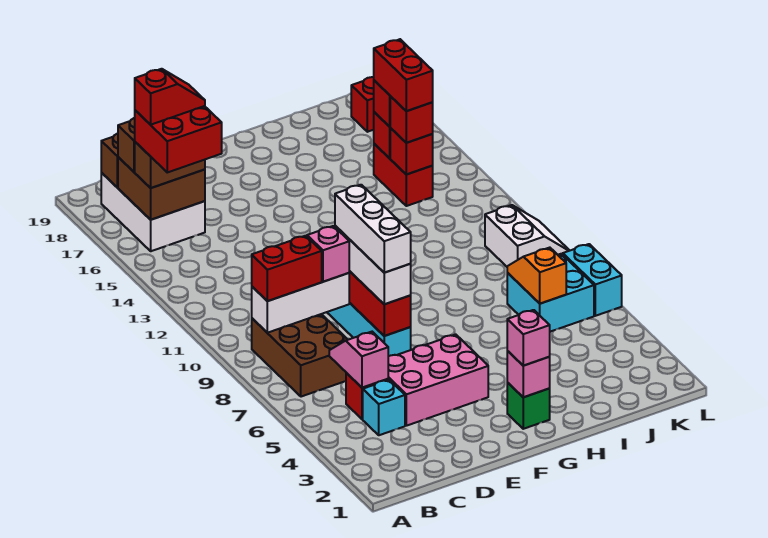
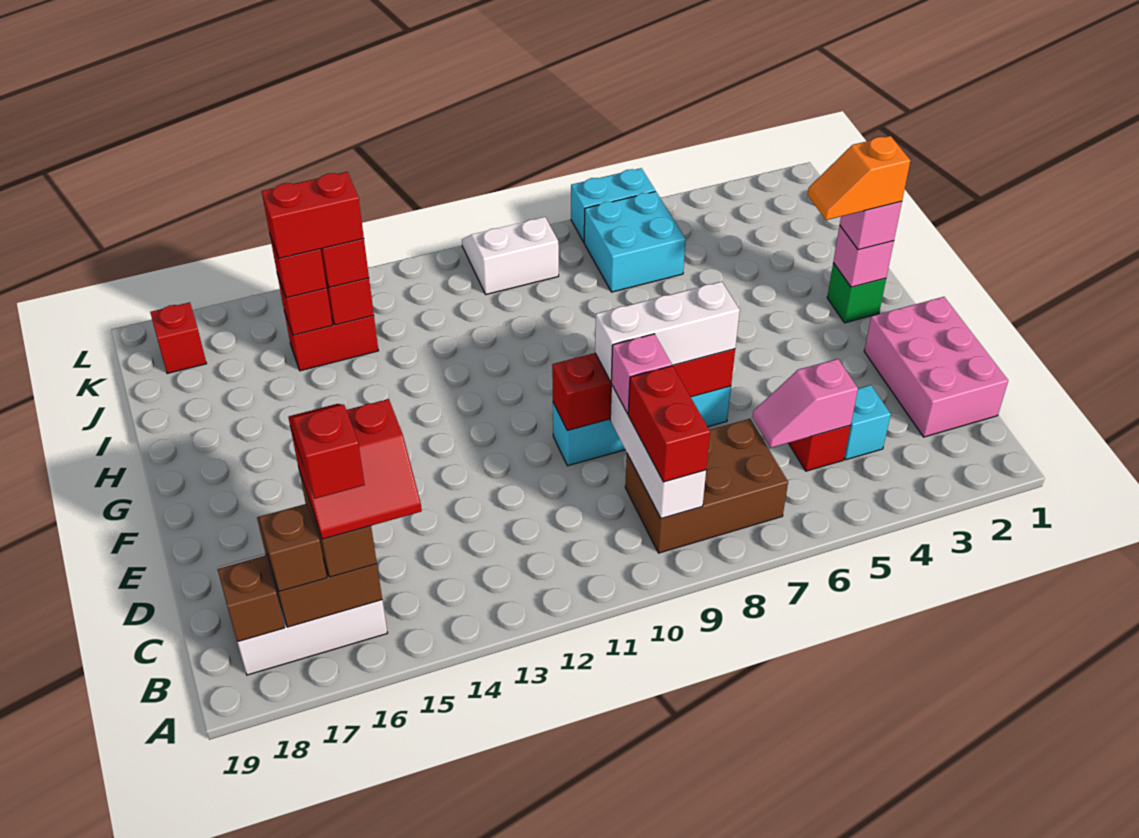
red 2x2 brick [135,106,222,172] -> red 2x2 slope [290,399,422,539]
pink 2x3 brick [388,334,488,426] -> pink 2x3 brick moved to [864,297,1008,437]
white 1x3 brick [335,185,411,273] -> none
orange 1x2 slope [507,248,566,304] -> orange 1x2 slope moved to [808,136,910,220]

